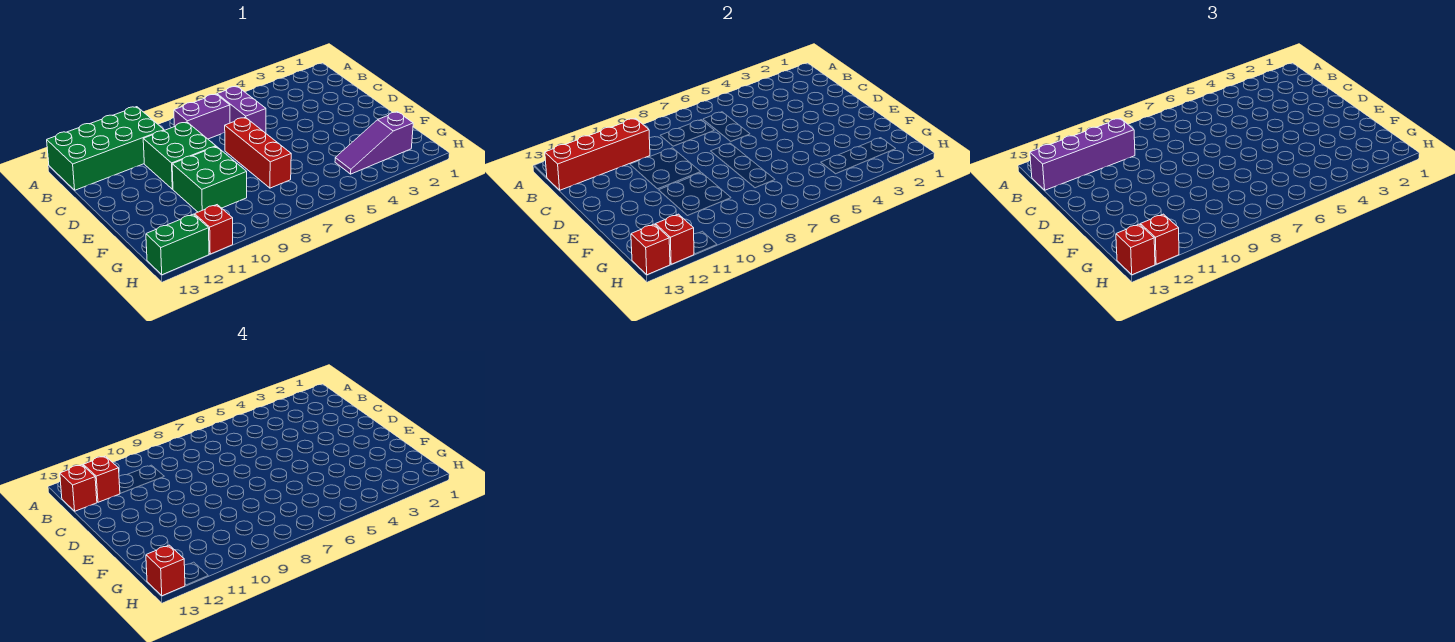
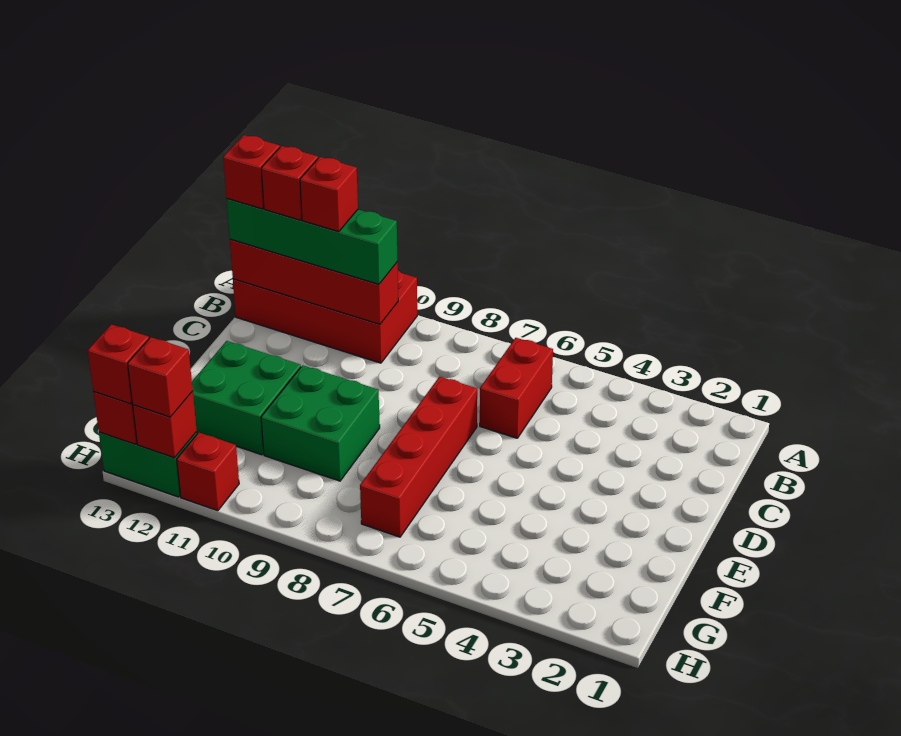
green 2x4 brick [47,107,164,190] -> red 2x4 brick [233,271,417,363]
purple 1x2 brick [217,86,266,133] -> red 1x2 brick [480,338,553,438]
purple 1x2 brick [174,94,230,139] -> none
purple 1x4 brick [1030,118,1135,190] -> green 1x4 brick [226,199,397,284]
green 2x2 brick [143,122,216,189] -> green 2x2 brick moved to [192,341,301,455]
red 1x3 brick [225,117,291,188] -> red 1x4 brick [360,377,477,537]
purple 1x3 slope [335,112,413,174] -> none
red 1x1 brick [146,545,185,596] -> red 1x1 brick moved to [300,157,358,232]

